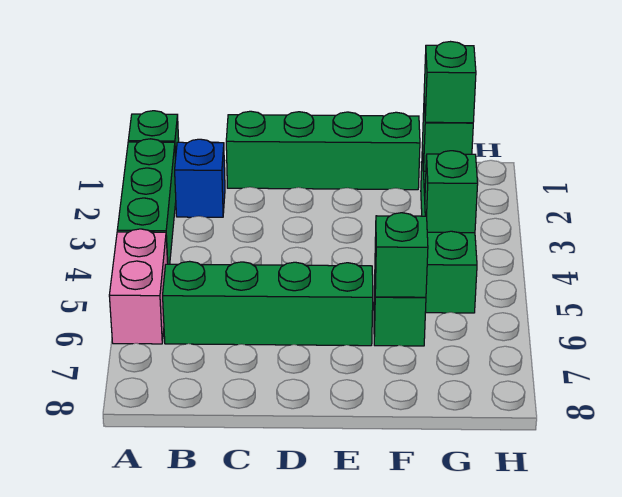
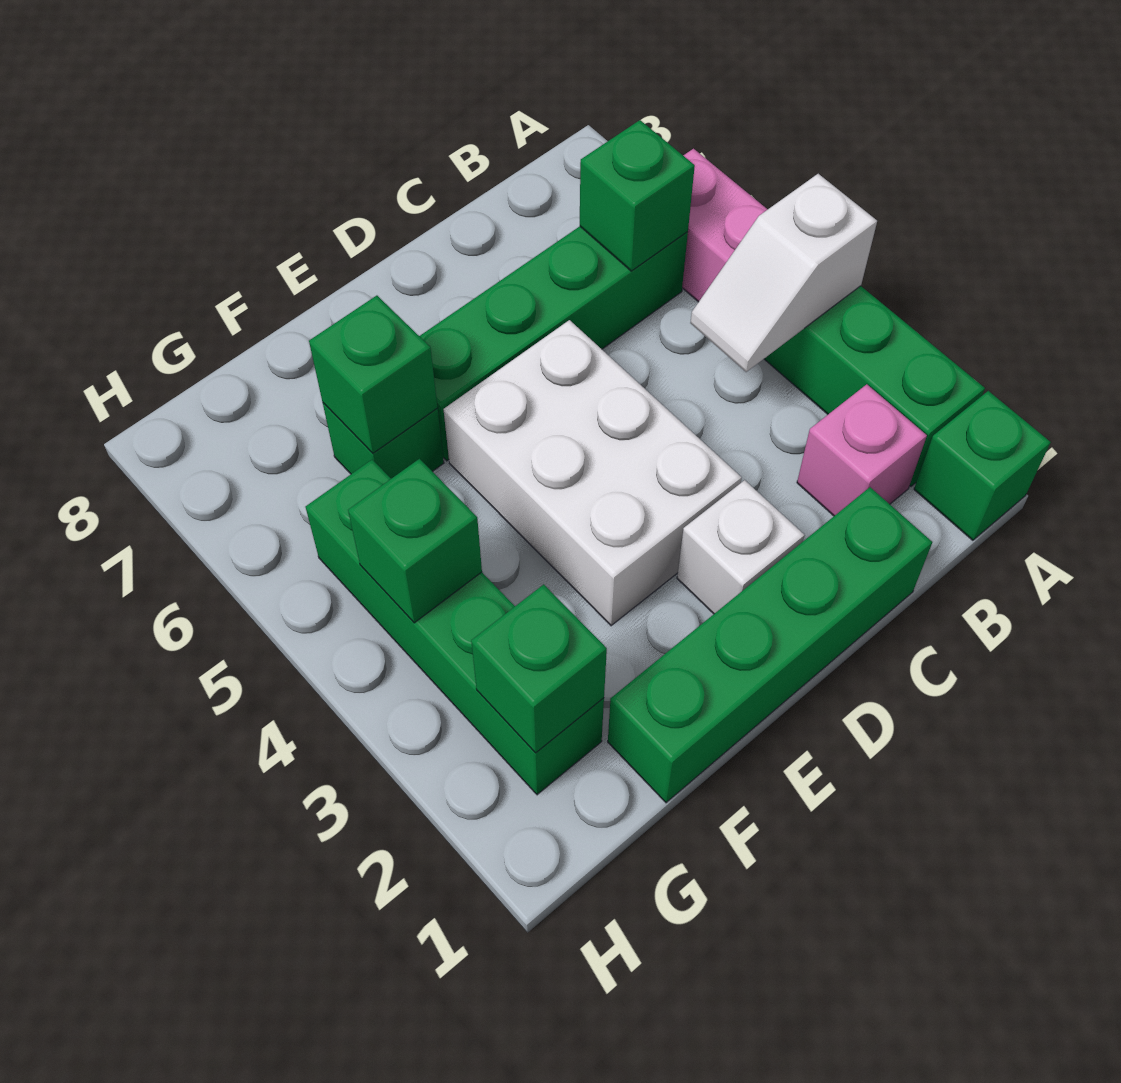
none -> white 1x2 slope [690,174,877,372]
blue 1x1 brick [175,139,225,217] -> pink 1x1 brick [797,384,927,516]
none -> white 1x1 brick [677,480,805,614]
none -> white 2x3 brick [443,320,742,626]
green 1x1 brick [424,42,476,123] -> green 1x1 brick moved to [580,120,695,271]

